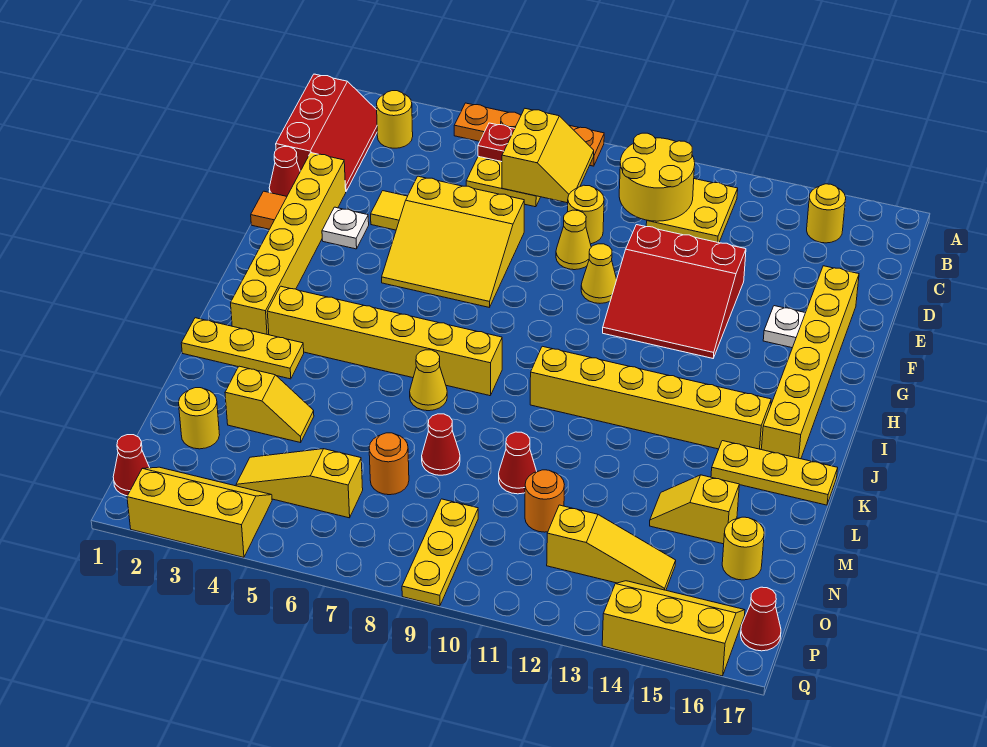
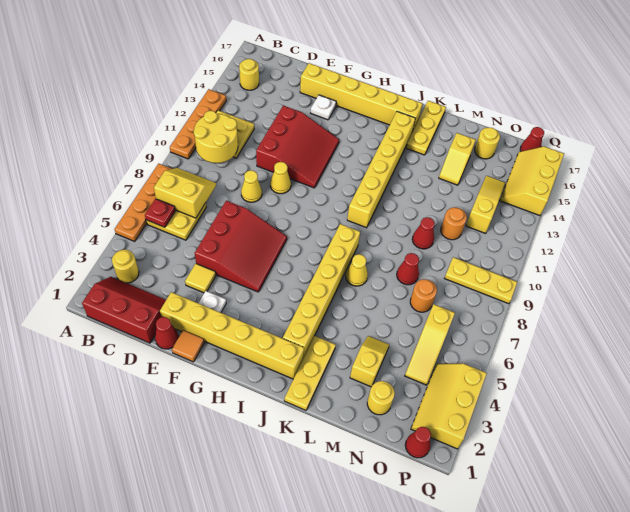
none -> orange 1x4 plate [170,89,226,159]
yellow 1x1 round brick [568,185,604,244] -> none
yellow 3x3 slope [382,176,524,308] -> red 3x3 slope [195,201,287,292]

